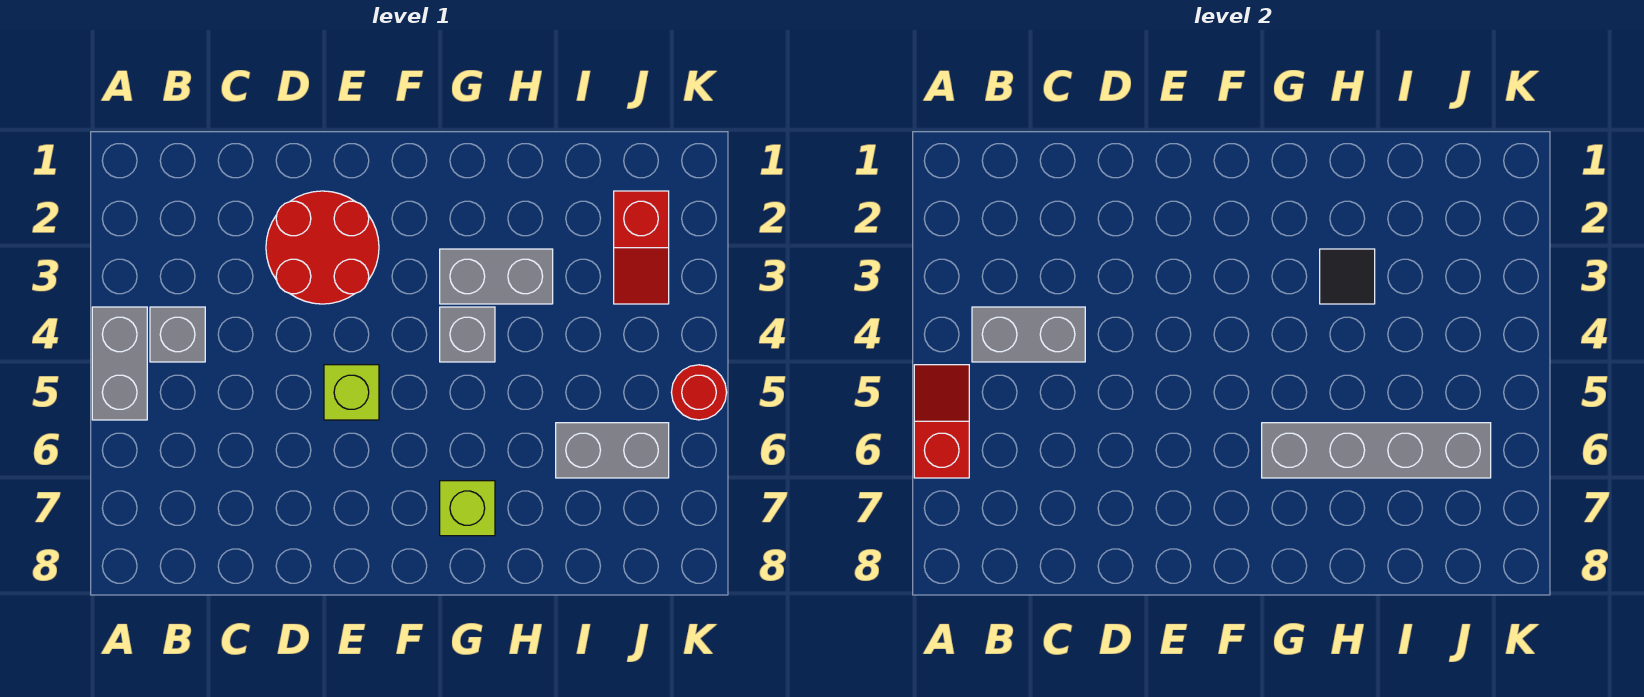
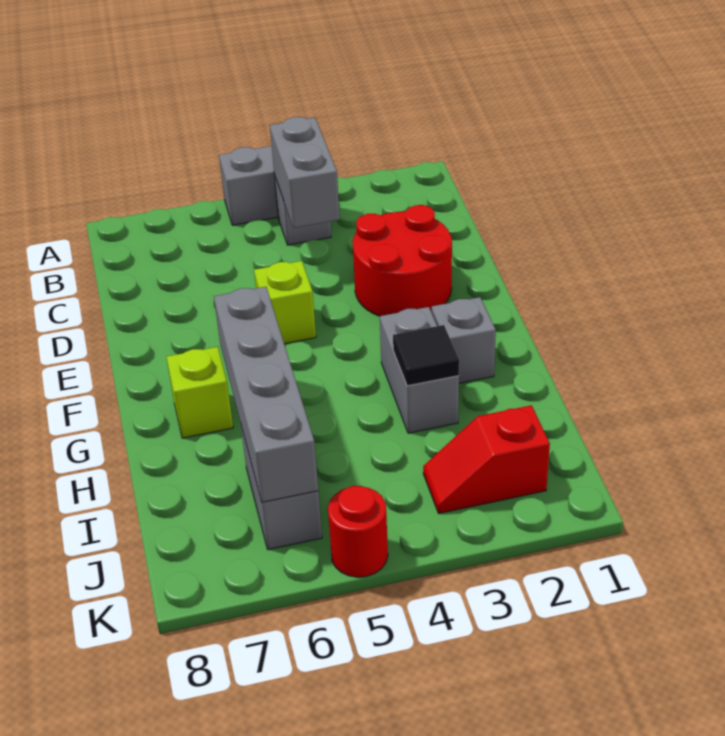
red 1x2 slope [914,365,969,478] -> none
grey 1x1 brick [440,307,495,362] -> grey 1x1 brick moved to [432,297,496,383]

